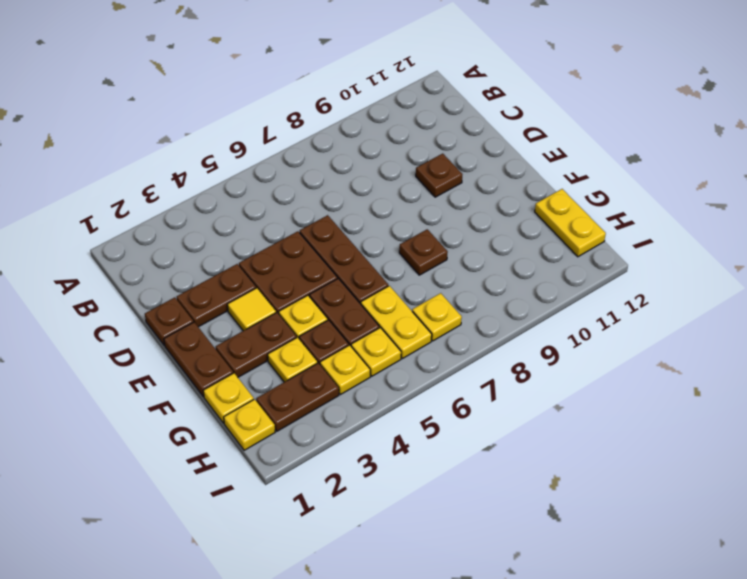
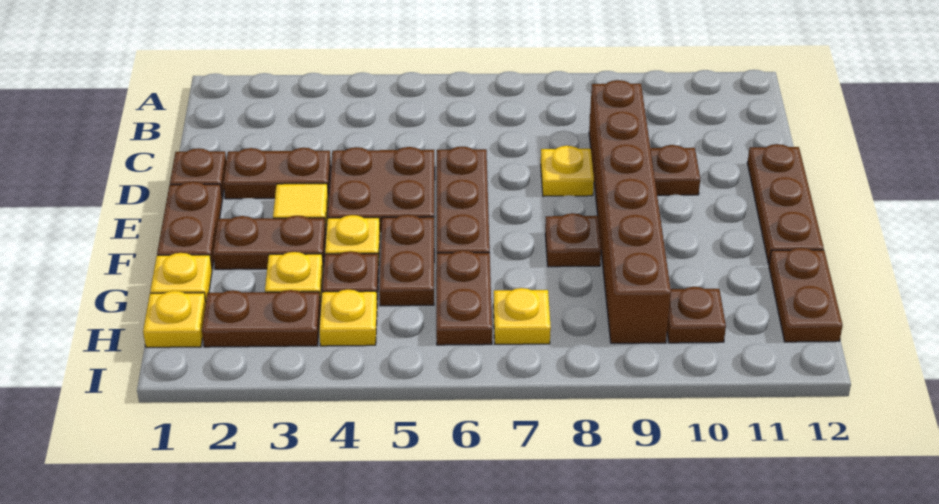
none -> brown 1x6 brick [589,80,671,343]
none -> brown 1x3 plate [747,144,824,264]
yellow 1x2 plate [361,286,432,359] -> brown 1x2 plate [436,251,492,345]
yellow 1x2 plate [535,189,606,257] -> brown 1x2 plate [769,248,843,342]
yellow 1x1 plate [351,328,401,376] -> yellow 1x1 plate moved to [541,146,594,196]
none -> brown 1x1 plate [667,287,726,343]

